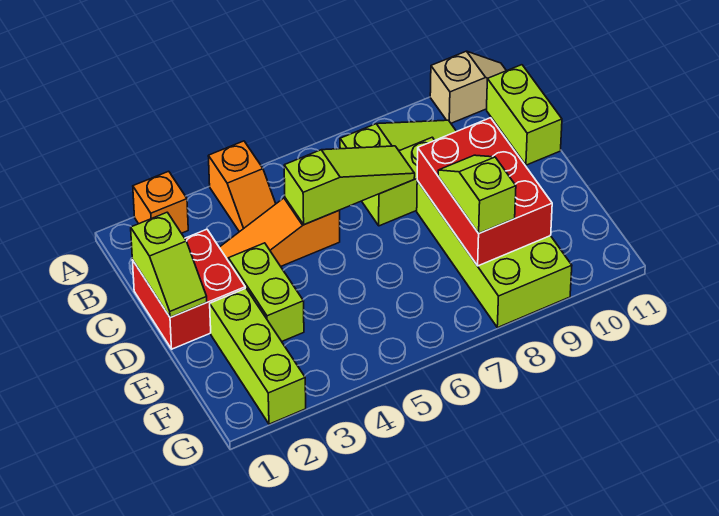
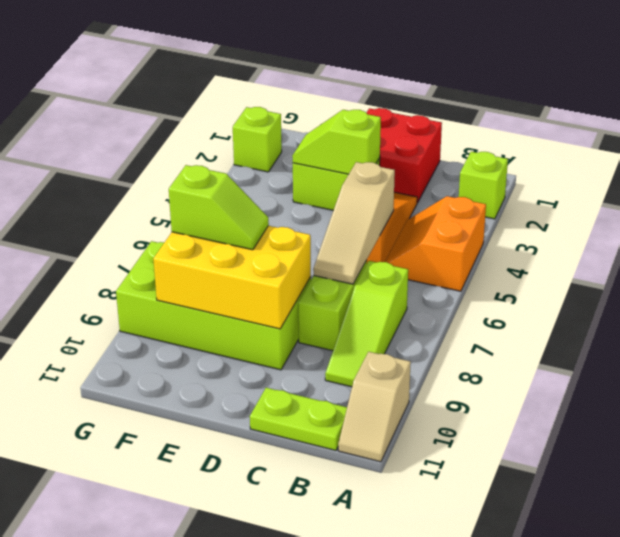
orange 1x1 brick [133,171,188,233] -> lime 1x1 brick [459,152,508,219]
orange 1x2 slope [208,141,276,232] -> orange 2x2 slope [385,196,486,291]
lime 1x2 brick [487,65,562,165] -> lime 1x2 plate [250,388,347,450]
lime 1x2 slope [131,212,207,318] -> lime 1x2 slope moved to [292,110,381,174]
lime 1x3 slope [284,146,415,225] -> tan 1x3 slope [313,162,395,284]
red 2x3 brick [417,118,552,266] -> yellow 2x3 brick [153,226,311,329]
lime 1x3 brick [210,288,306,424] -> lime 1x1 brick [233,107,282,172]

